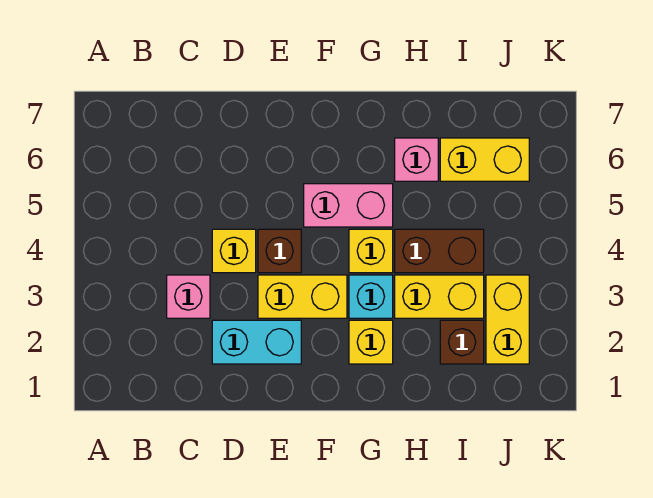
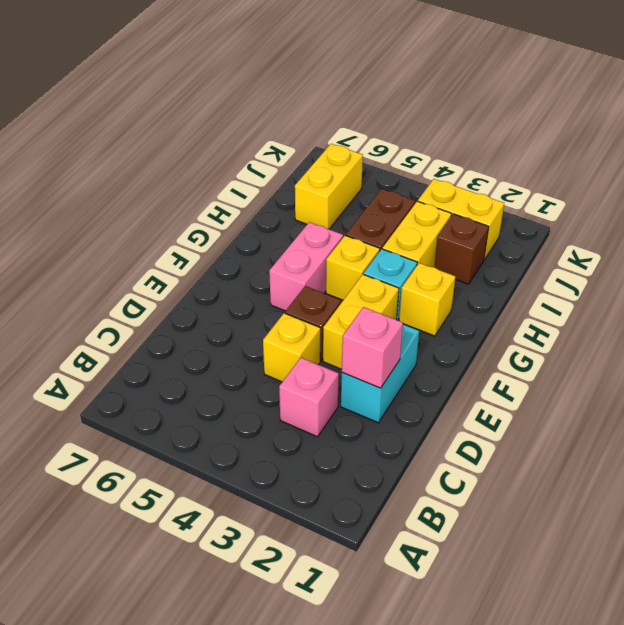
pink 1x1 brick [395,138,438,181] -> pink 1x1 brick moved to [342,307,403,388]

